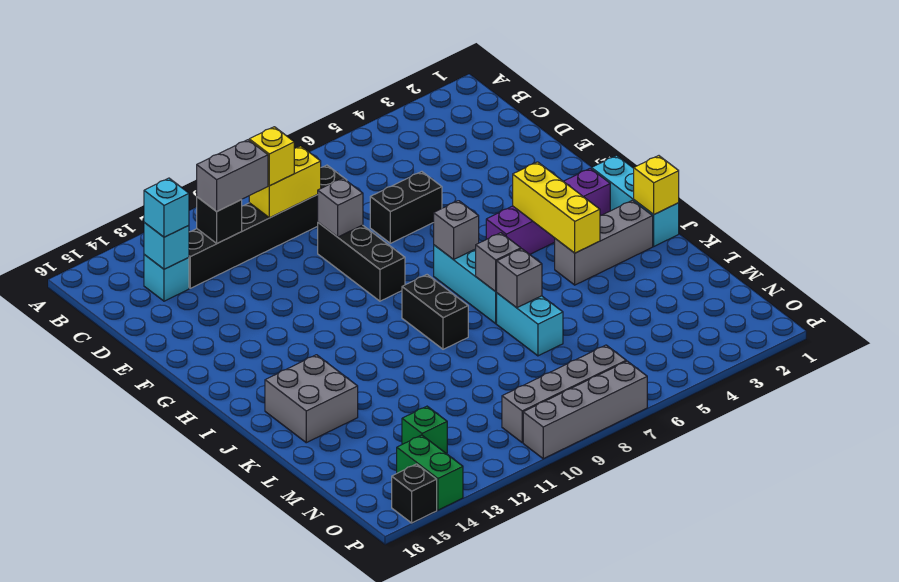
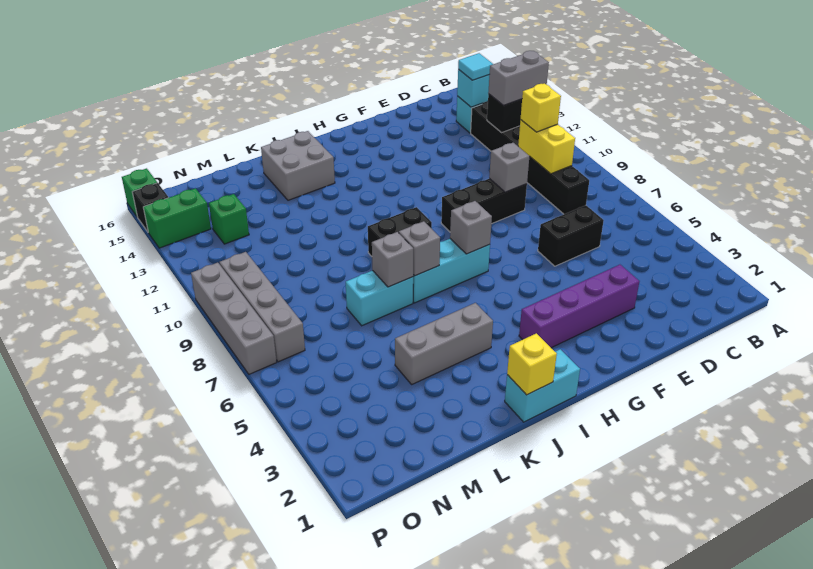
grey 1x2 brick [197,140,268,211] -> grey 1x2 brick turned to [488,51,549,106]
cyan 1x1 brick [144,178,189,237] -> cyan 1x1 tile [458,53,493,80]
black 1x2 brick [370,172,442,243] -> black 1x2 brick turned to [538,205,604,266]
cyan 1x3 brick [592,155,679,246] -> cyan 1x2 brick [505,349,580,422]
purple 1x4 brick [486,168,610,254] -> purple 1x4 brick turned to [519,265,639,348]
yellow 1x3 brick [513,162,600,253] -> none
grey 1x3 brick [555,200,653,285] -> grey 1x3 brick turned to [395,303,493,384]
none -> green 1x1 brick [122,168,157,216]

